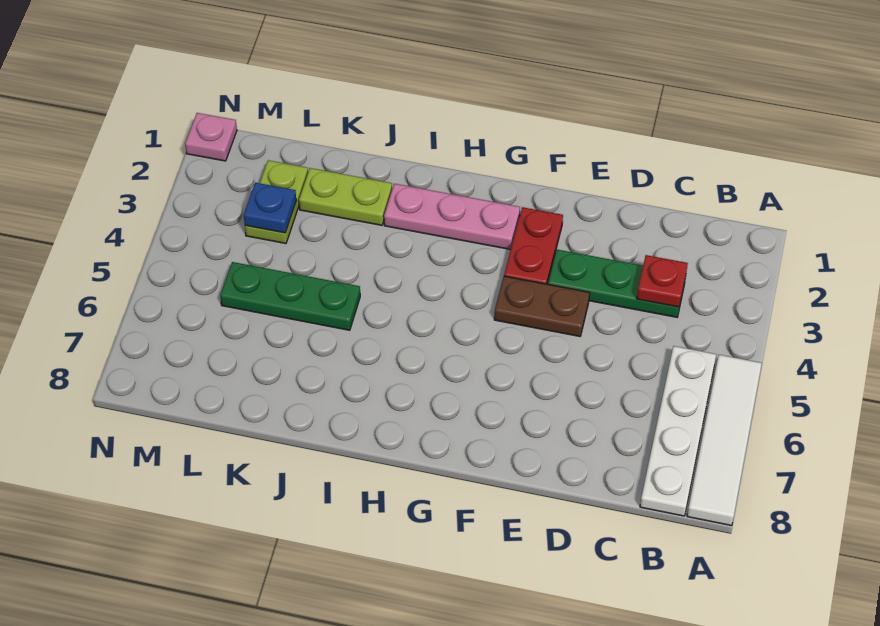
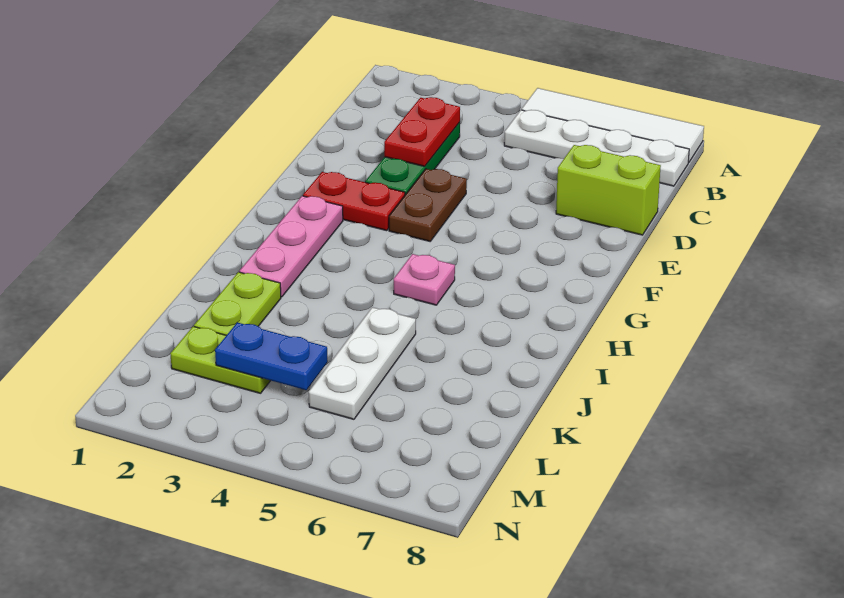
red 1x1 plate [637,255,688,307] -> red 1x2 plate [384,97,460,166]
none -> lime 1x2 brick [556,145,661,235]
green 1x3 plate [220,262,360,330] -> white 1x3 plate [309,307,416,419]
blue 1x1 plate [244,183,296,233] -> blue 1x2 plate [215,322,328,390]
pink 1x1 plate [185,113,237,161] -> pink 1x1 plate moved to [394,254,455,305]

